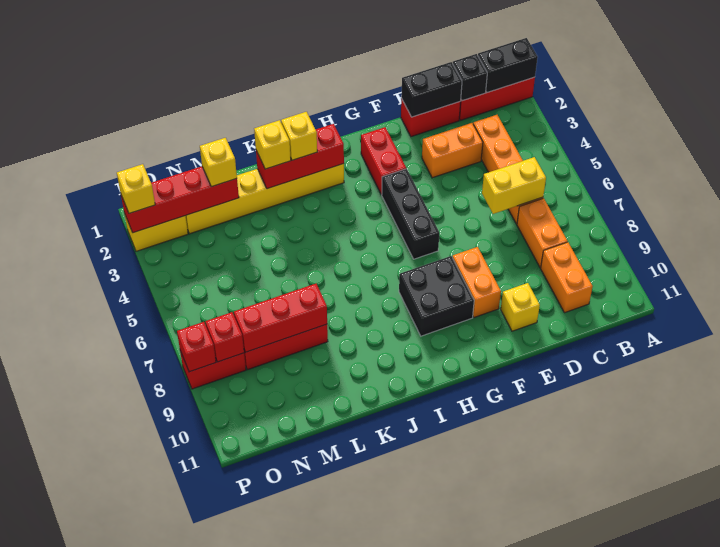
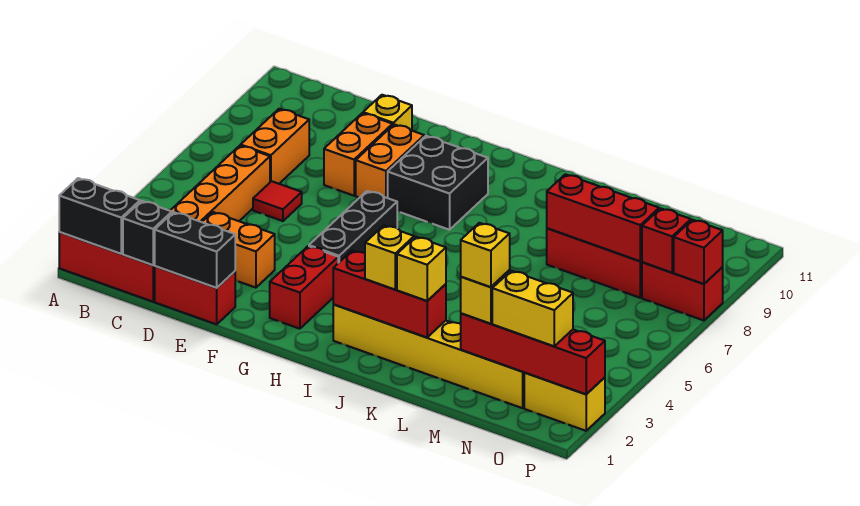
yellow 1x2 brick [482,157,546,214] -> yellow 1x2 brick moved to [492,271,573,346]
orange 1x2 brick [541,242,593,312] -> orange 1x2 brick moved to [324,113,393,196]
none -> red 1x1 tile [253,181,302,221]
yellow 1x1 brick [117,164,155,213] -> yellow 1x1 brick moved to [461,223,510,287]

